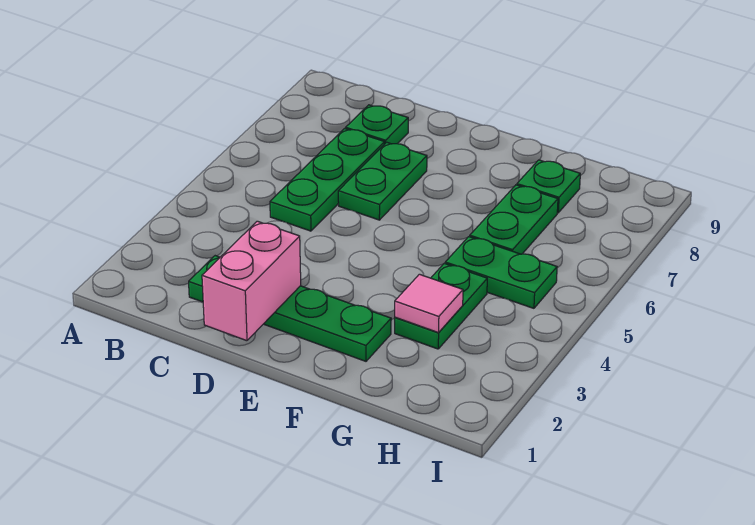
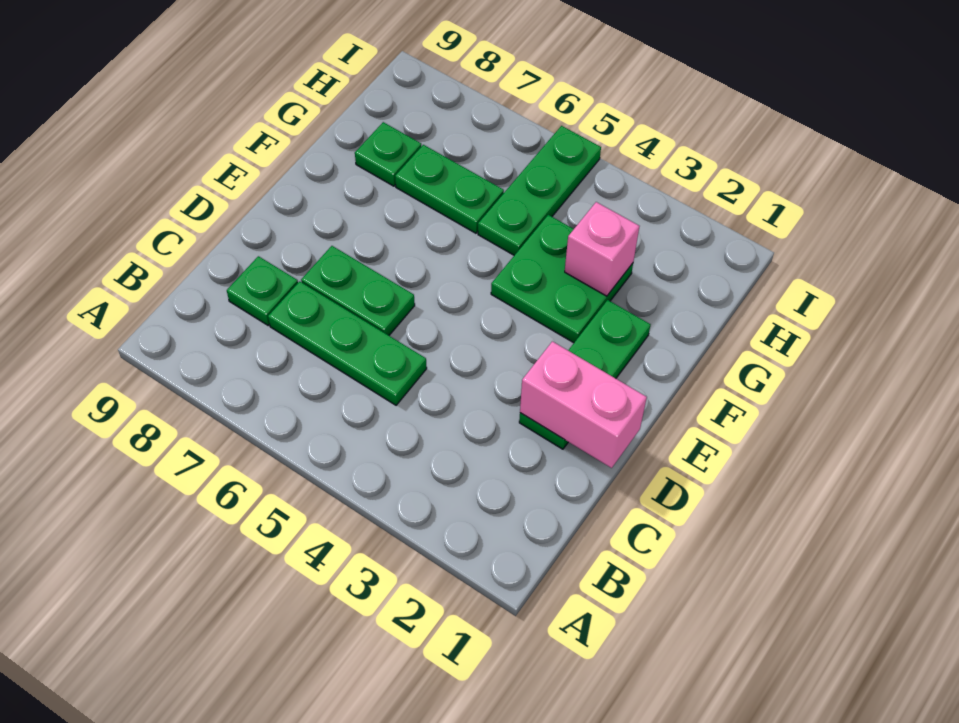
green 1x4 plate [189,256,391,361] -> green 1x3 plate [519,300,651,449]
green 1x2 plate [395,263,487,349] -> green 2x2 plate [491,215,633,343]
pink 1x1 tile [395,274,463,333] -> pink 1x1 brick [565,202,640,296]
green 1x2 plate [445,237,557,308] -> green 1x3 plate [478,126,601,255]

